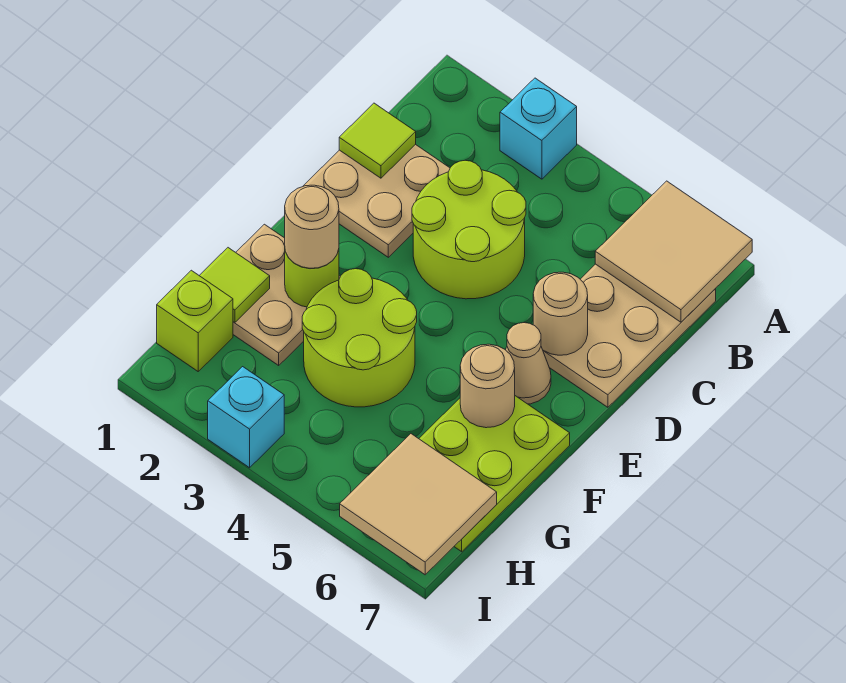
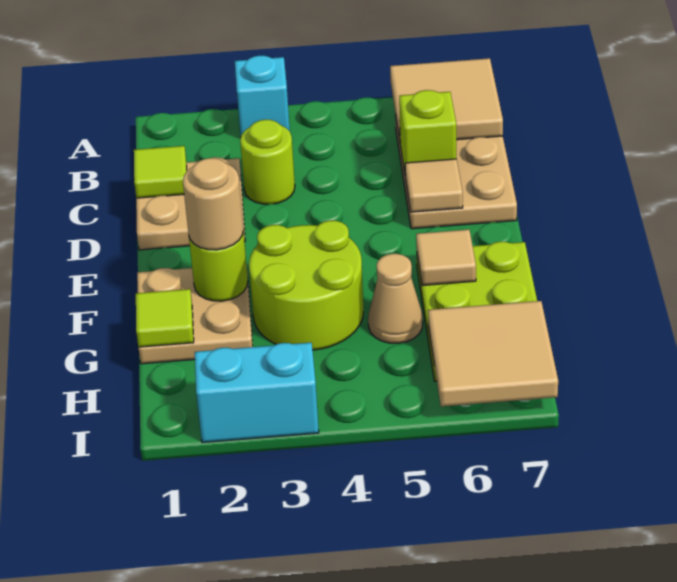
lime 2x2 round brick [412,160,526,299] -> lime 1x1 round brick [240,120,295,204]
tan 1x1 round brick [533,272,588,355] -> tan 1x1 tile [405,159,463,212]
tan 1x1 cone [506,323,551,404] -> tan 1x1 cone moved to [368,254,423,343]
tan 1x1 round brick [460,344,515,428] -> tan 1x1 tile [416,230,476,286]
lime 1x1 brick [157,270,233,371] -> lime 1x1 brick moved to [399,90,456,177]
cyan 1x1 brick [208,367,284,468] -> cyan 1x2 brick [195,343,319,443]

